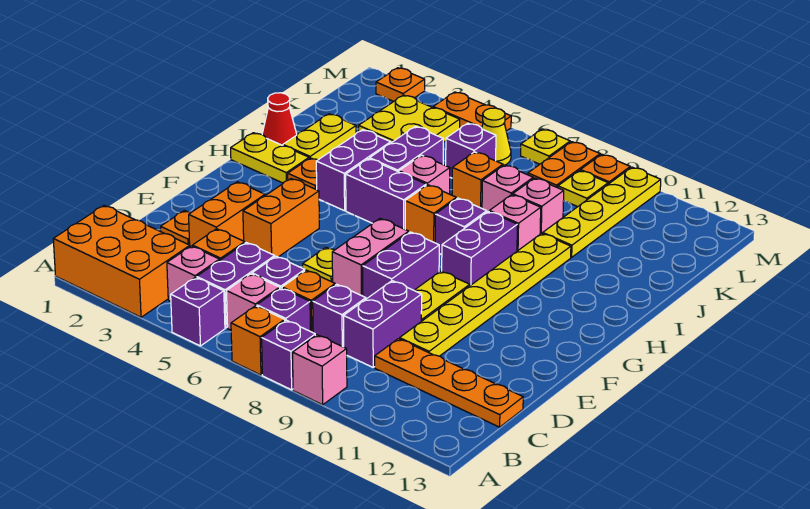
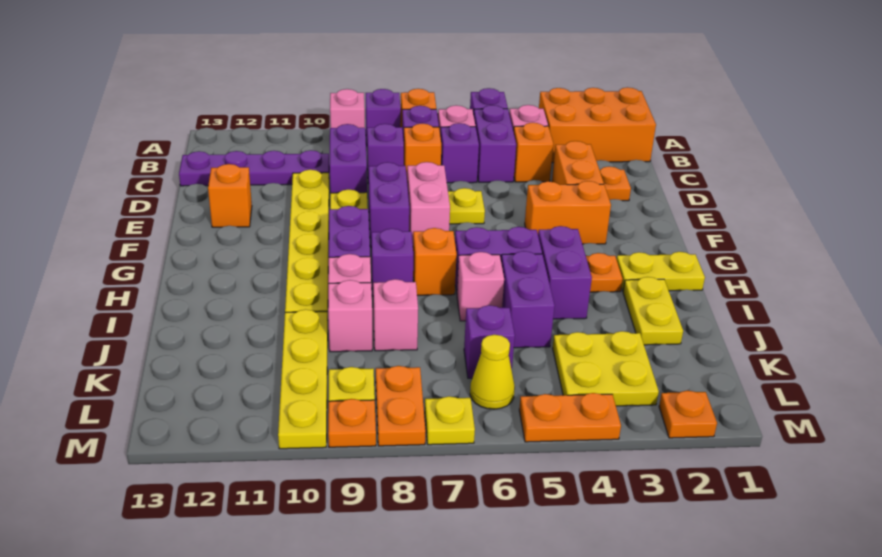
orange 1x4 plate [375,339,523,427] -> purple 1x4 plate [179,150,329,186]
orange 1x2 brick [243,179,319,257] -> orange 1x2 brick turned to [525,181,611,244]
red 1x1 cone [262,93,297,145] -> none
orange 1x1 brick [452,152,503,208] -> orange 1x1 brick moved to [208,164,252,227]

